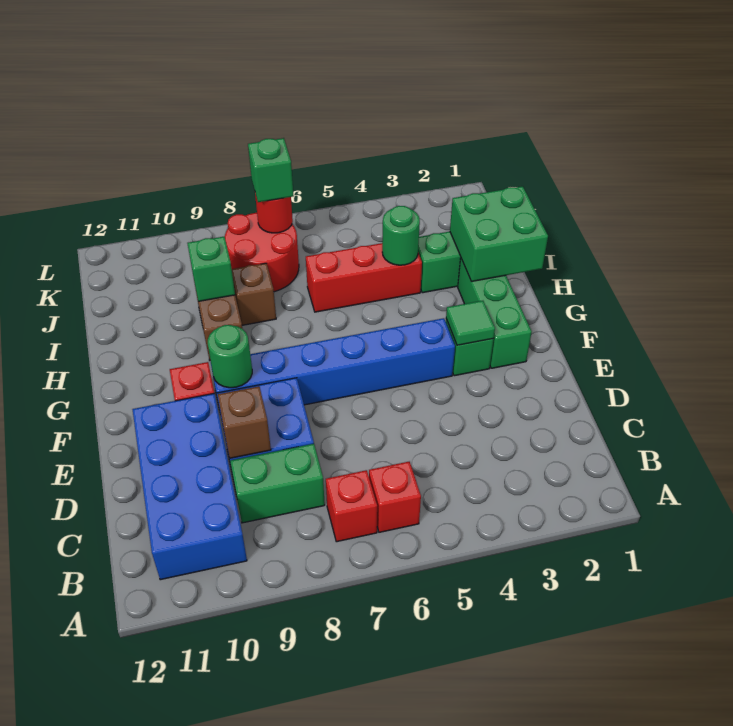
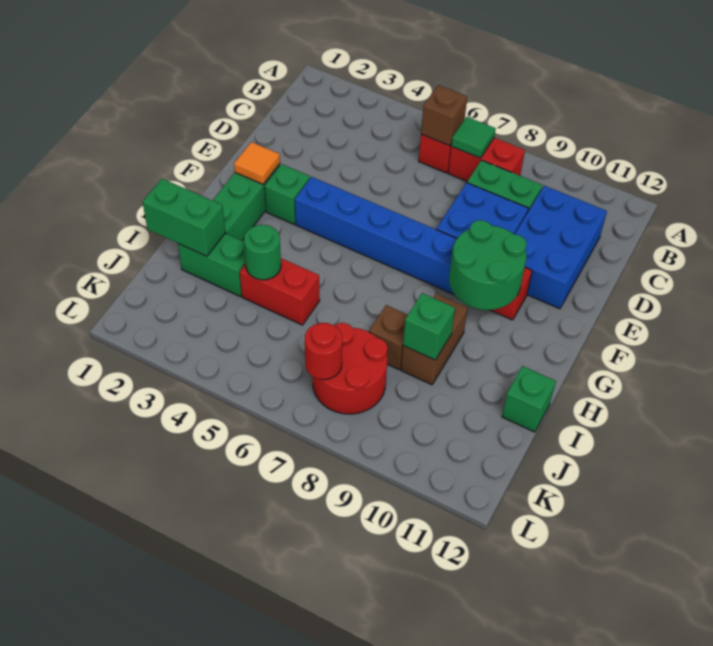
red 1x1 brick [326,470,377,542] -> red 1x2 brick [448,138,525,181]
blue 2x4 brick [132,393,247,580] -> blue 2x3 brick [515,186,607,309]
brown 1x1 brick [218,386,271,458] -> brown 1x1 brick moved to [421,85,467,146]
none -> orange 1x1 tile [234,142,280,184]
green 1x1 tile [446,301,495,345] -> green 1x1 tile moved to [451,117,496,158]
green 1x1 round brick [208,325,252,388] -> green 2x2 round brick [449,220,527,310]
green 2x2 brick [450,186,548,282] -> green 1x2 brick [143,179,225,256]
red 1x3 brick [306,243,422,312] -> red 1x2 brick [240,258,320,325]
green 1x1 brick [248,138,294,202] -> green 1x1 brick moved to [502,366,556,432]

